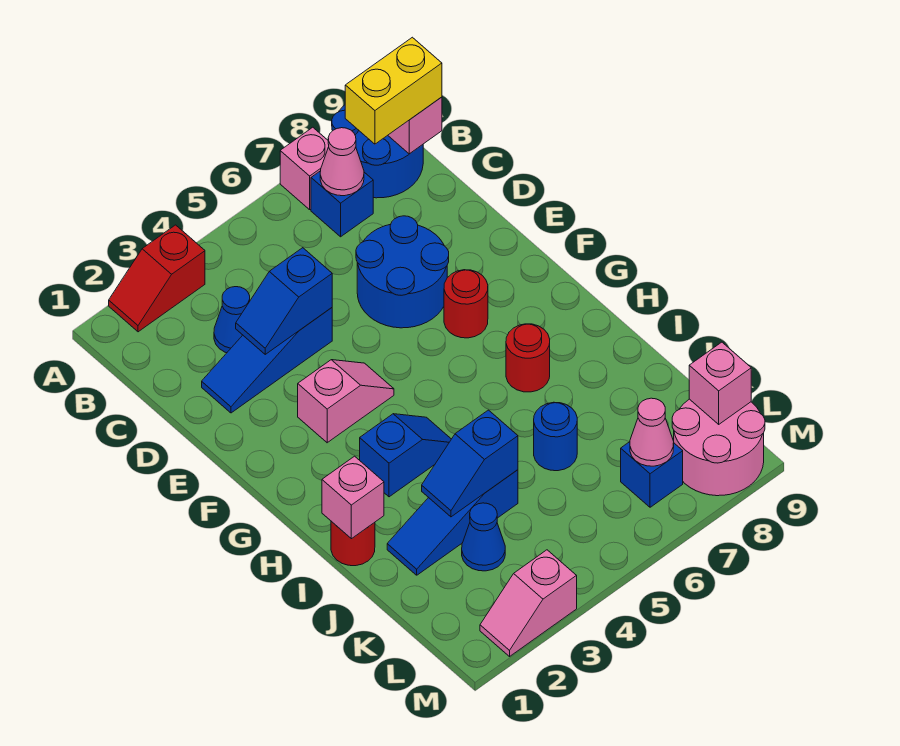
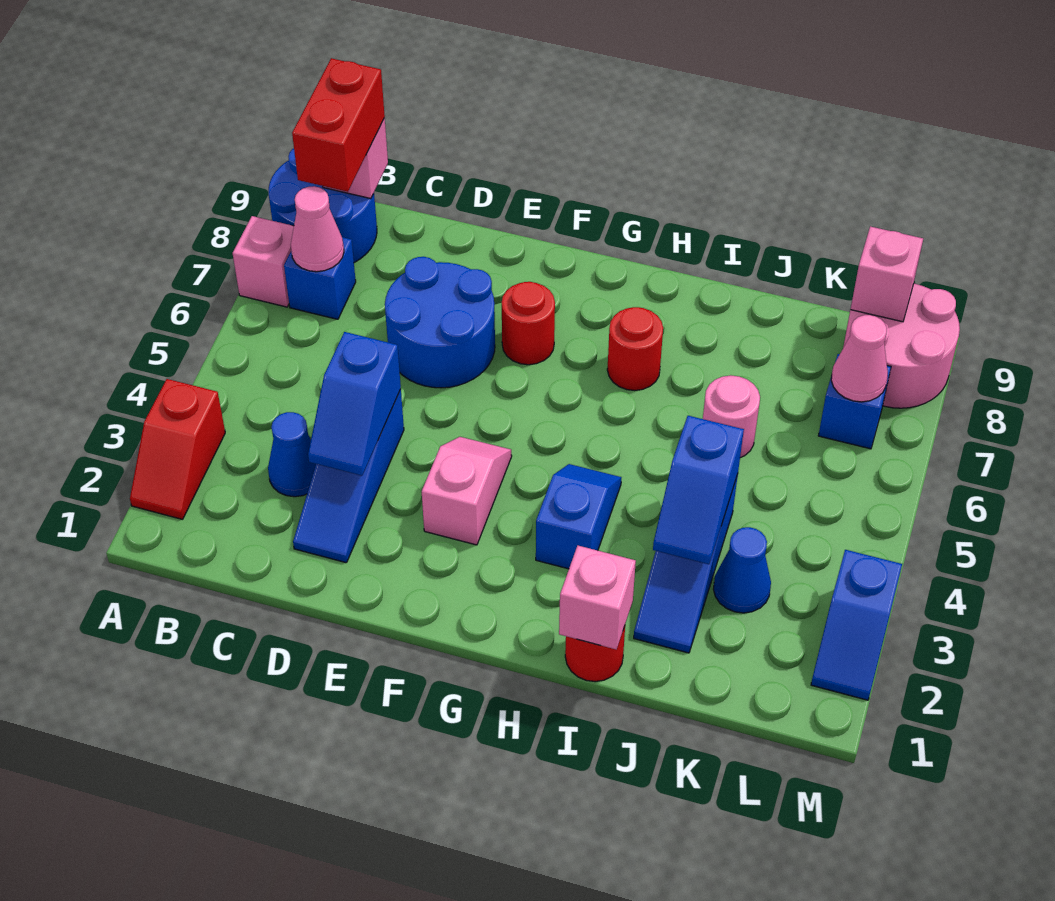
yellow 1x2 brick [345,37,442,144] -> red 1x2 brick [292,58,385,192]
blue 1x1 round brick [534,402,577,471] -> pink 1x1 round brick [703,375,760,458]
pink 1x2 slope [480,550,577,656] -> blue 1x2 slope [811,550,902,700]

